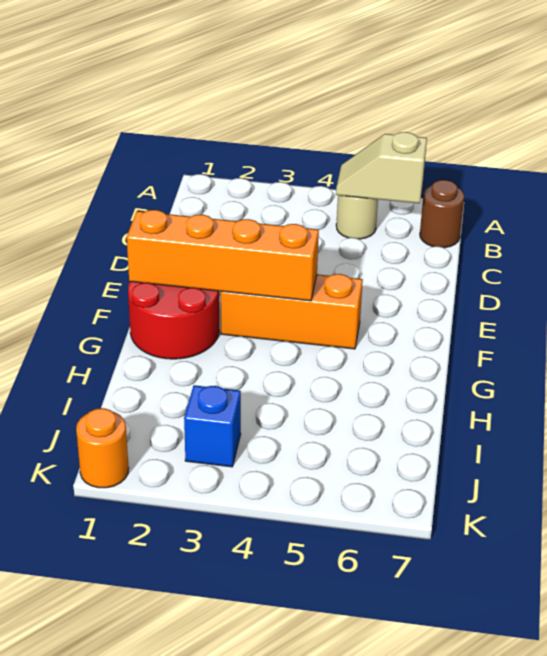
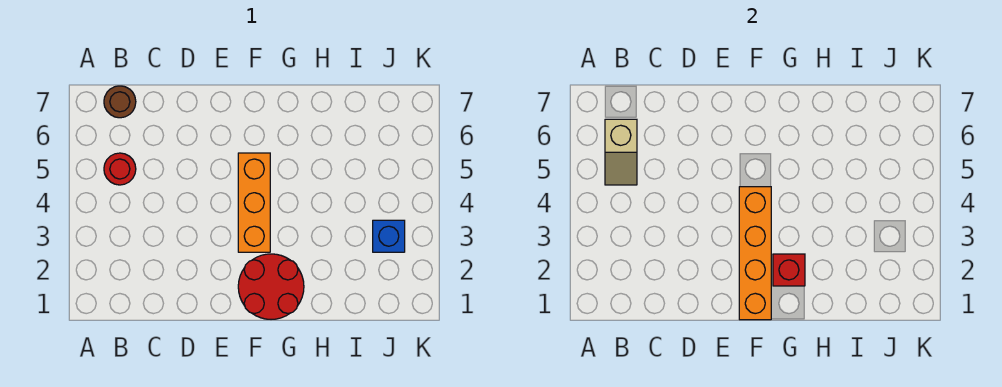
tan 1x1 round brick [336,195,378,239] -> red 1x1 round brick [104,153,136,185]
none -> red 1x1 brick [773,254,805,286]
orange 1x1 round brick [76,408,129,488] -> none

